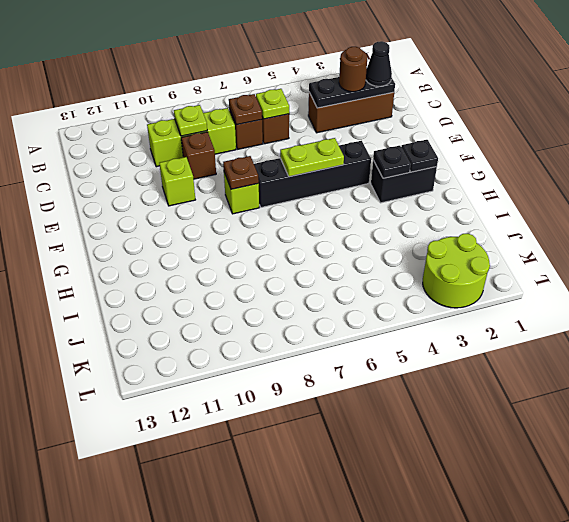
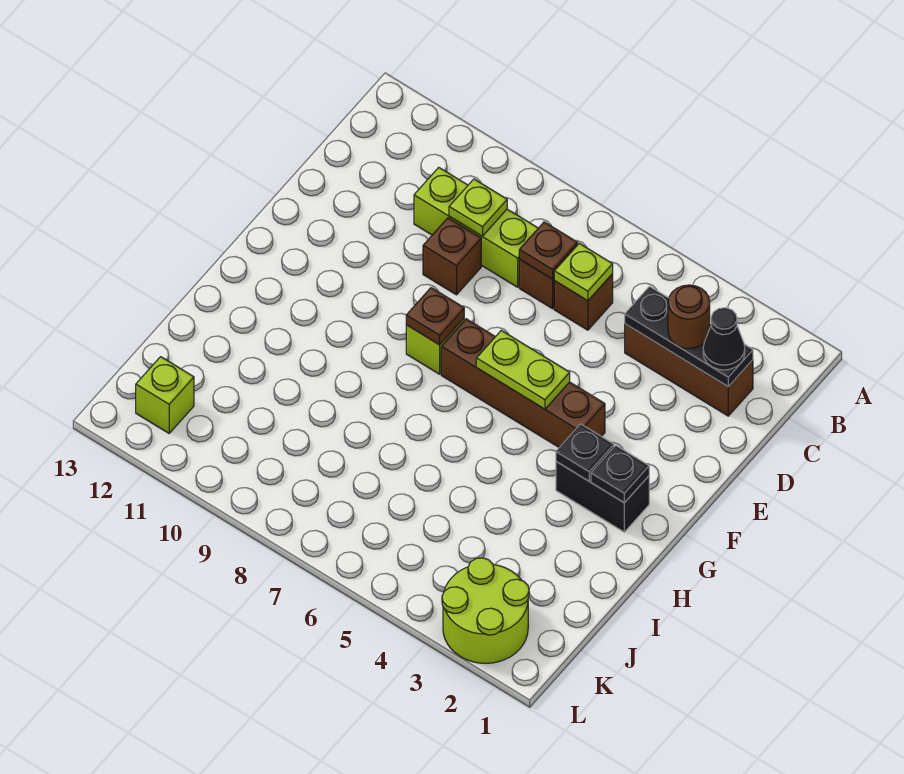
lime 1x1 brick [159,157,195,206] -> lime 1x1 brick moved to [136,357,194,433]
black 1x4 brick [254,141,371,207] -> brown 1x4 brick [441,319,605,447]

